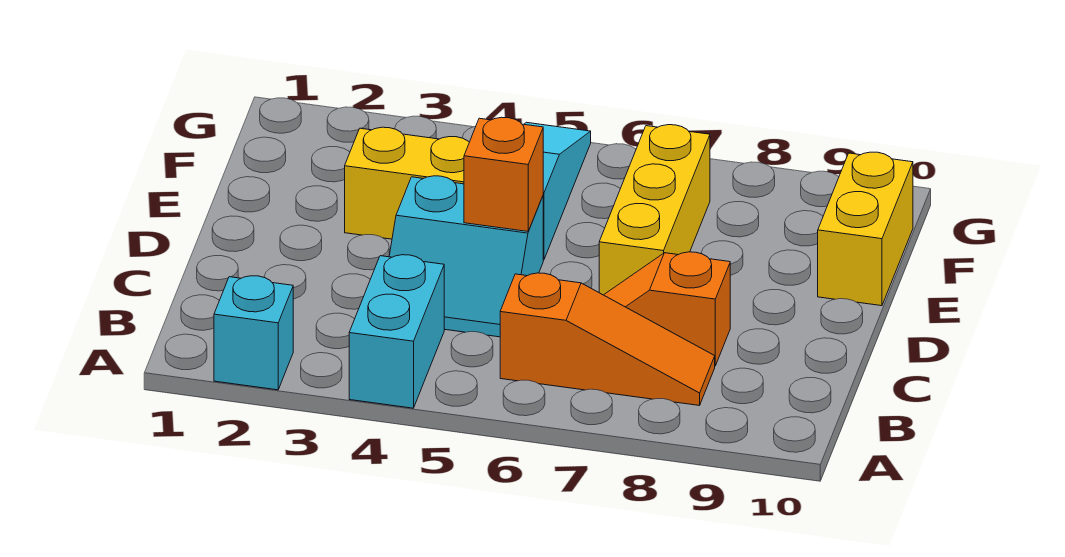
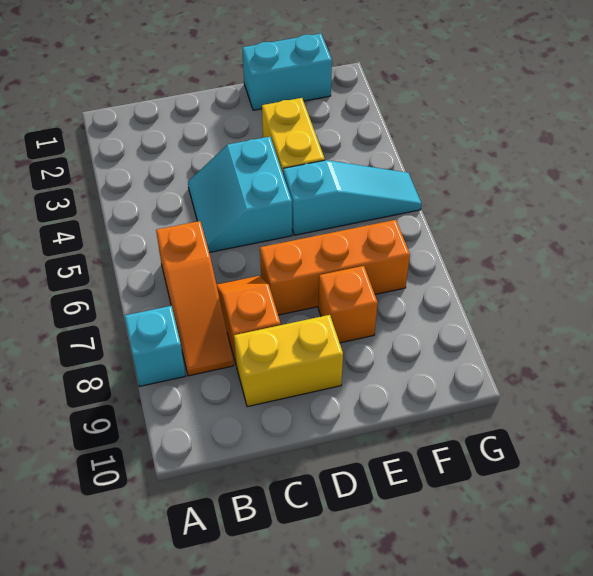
cyan 1x1 brick [214,276,293,390] -> cyan 1x1 brick moved to [125,306,186,386]
cyan 1x2 brick [349,255,444,408] -> cyan 1x2 brick moved to [242,34,332,110]
orange 1x1 brick [464,117,543,231] -> orange 1x1 brick moved to [318,266,378,343]
yellow 1x3 brick [599,125,710,295] -> orange 1x3 brick [260,220,410,315]
yellow 1x2 brick [818,152,913,306] -> yellow 1x2 brick moved to [234,315,343,407]

